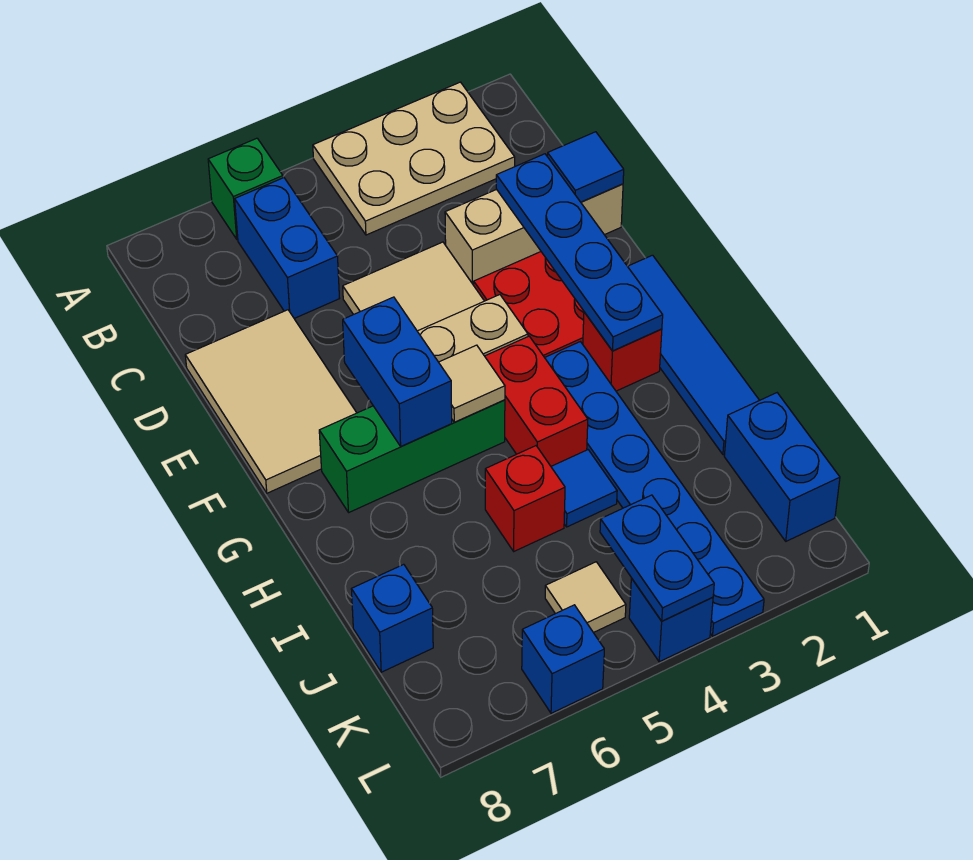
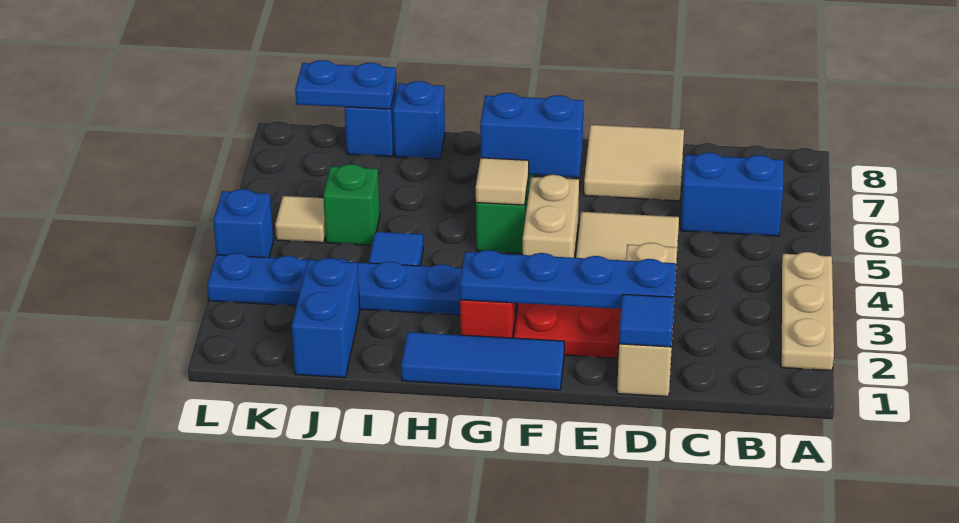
tan 2x3 plate [313,82,515,235] -> tan 1x3 plate [781,252,834,371]
green 1x1 brick [208,138,283,239] -> green 1x1 brick moved to [323,164,380,245]
tan 2x3 tile [185,310,356,493] -> tan 2x2 tile [584,125,684,201]
blue 1x4 tile [628,255,759,455] -> blue 1x3 tile [401,332,564,390]
red 1x2 brick [485,336,588,466] -> none
red 1x1 brick [485,446,565,551] -> none
blue 1x2 brick [724,393,840,541] -> blue 1x2 brick turned to [292,258,360,378]
blue 1x2 plate [600,495,714,621] -> blue 1x2 plate moved to [295,60,396,109]
blue 1x1 brick [522,605,604,713] -> blue 1x1 brick moved to [393,81,445,159]

